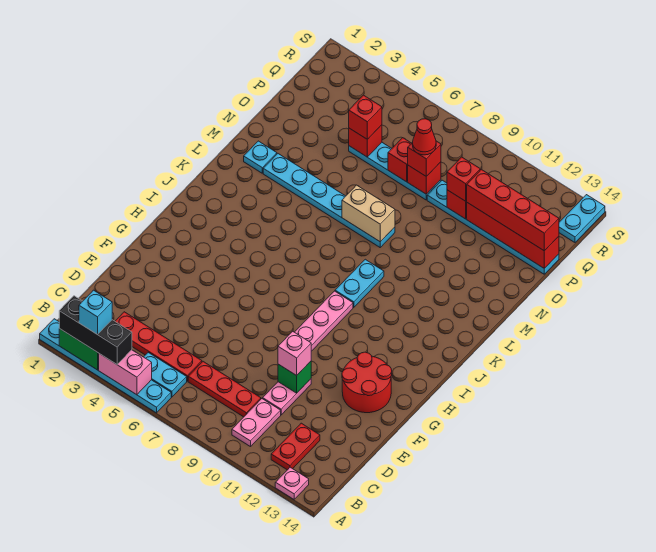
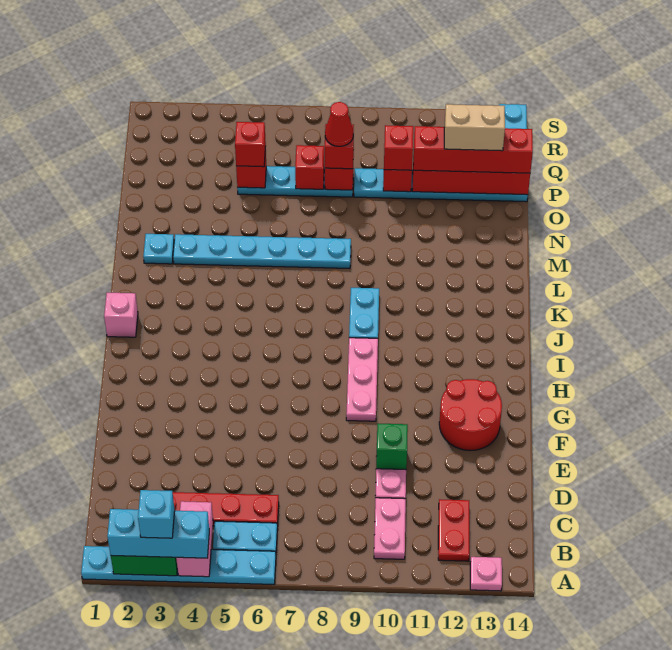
black 1x3 brick [59,296,132,364] -> cyan 1x3 brick [107,509,209,558]
pink 1x2 brick [99,350,152,395] -> pink 1x2 brick turned to [176,501,213,577]
red 1x3 plate [188,362,261,417] -> none
pink 1x1 brick [278,331,311,376] -> pink 1x1 brick moved to [104,293,138,337]
tan 1x2 brick [342,185,395,242] -> tan 1x2 brick moved to [444,104,505,151]

